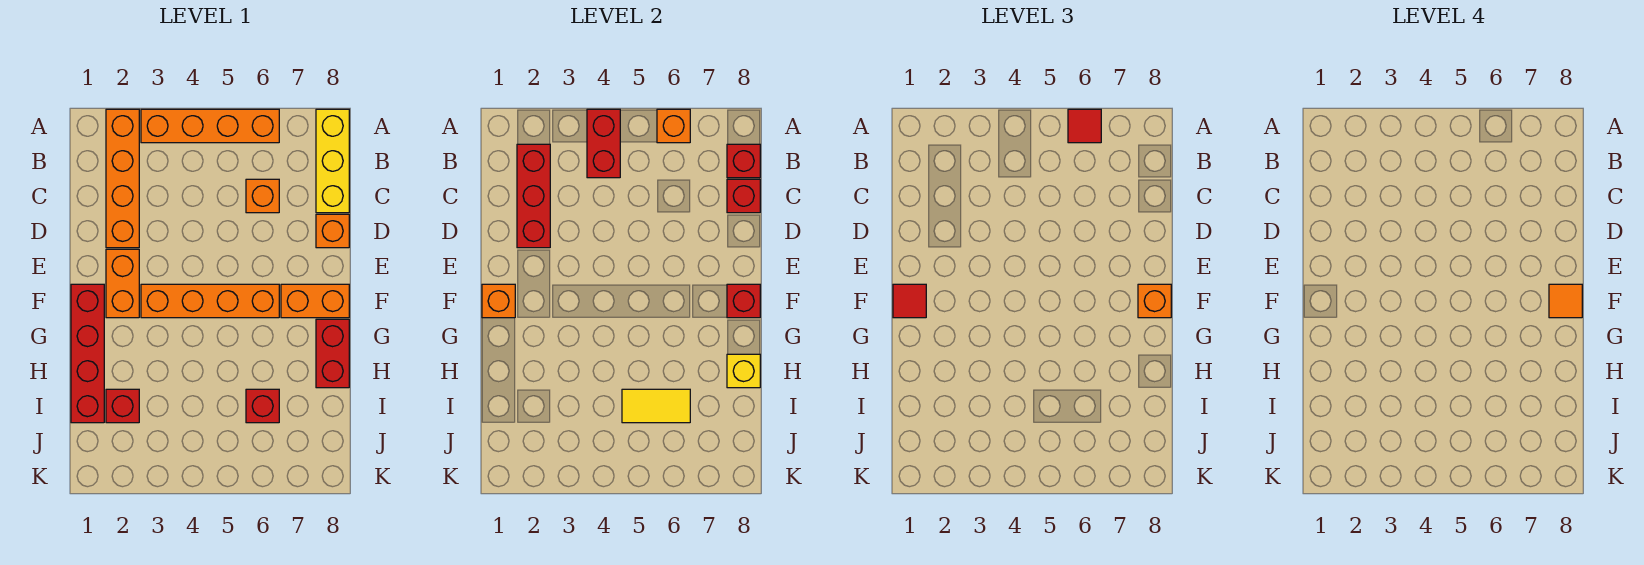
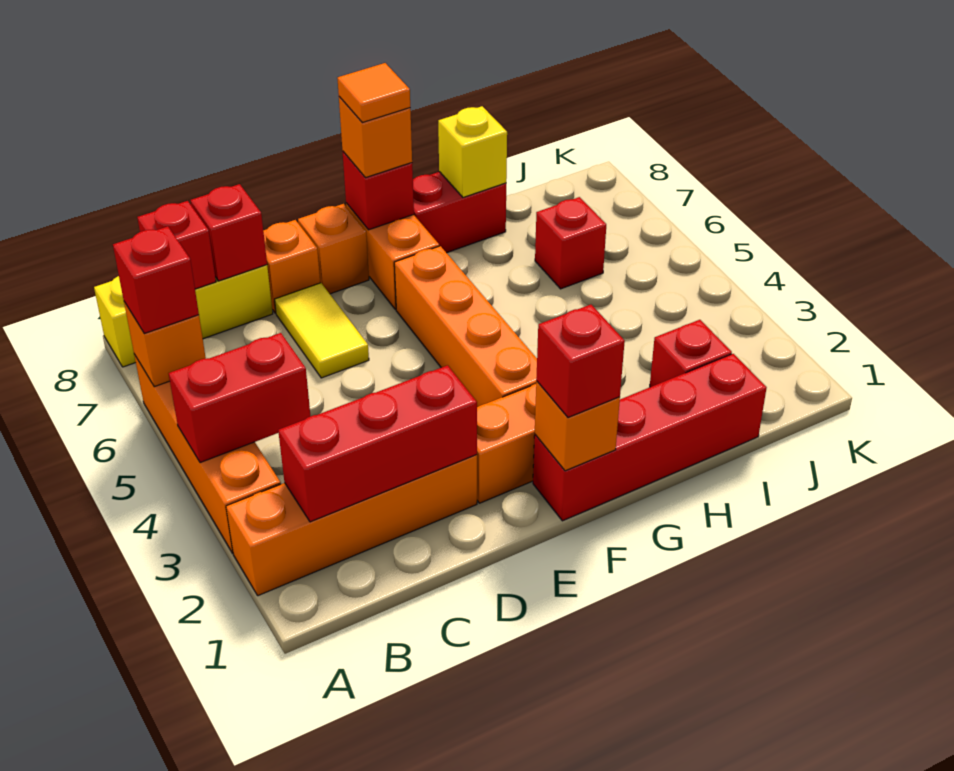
red 1x1 tile [1068,109,1101,143] -> red 1x1 brick [113,226,199,334]
orange 1x1 brick [246,179,279,213] -> orange 1x1 brick moved to [298,204,369,294]
red 1x1 tile [893,284,926,318] -> red 1x1 brick [536,305,625,418]
yellow 1x2 tile [622,389,690,423] -> yellow 1x2 tile moved to [275,283,369,378]

